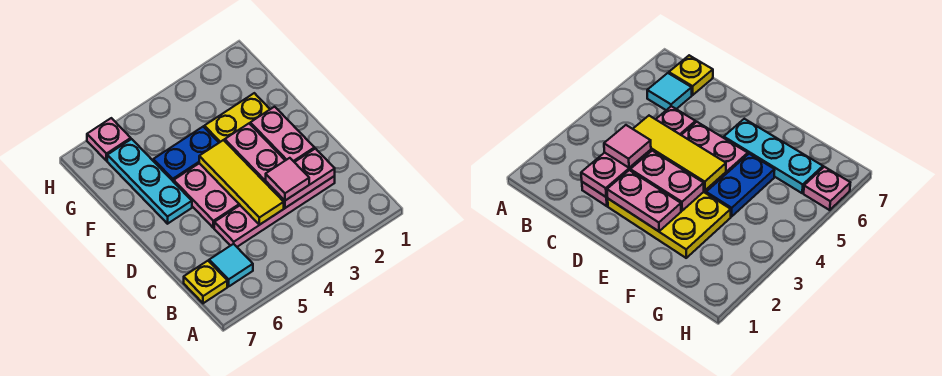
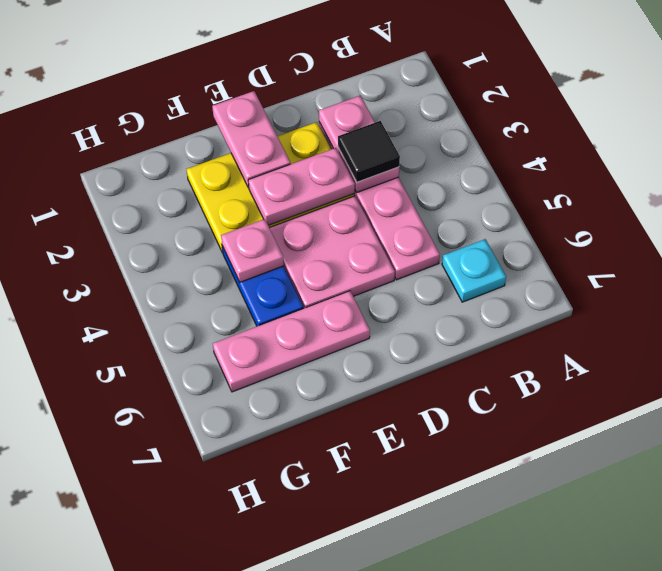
cyan 1x1 tile [209,244,253,286] -> cyan 1x1 plate [442,239,506,302]
yellow 1x1 plate [184,261,227,303] -> none
pink 1x1 tile [266,158,309,201] -> black 1x1 tile [338,121,400,182]
yellow 1x3 tile [199,140,284,225] -> none
pink 1x2 plate [250,107,314,162] -> pink 1x2 plate turned to [212,91,290,188]
cyan 1x3 plate [107,139,192,224] -> pink 1x3 plate [213,291,370,392]
pink 1x1 plate [87,118,131,161] -> pink 1x1 plate moved to [221,219,284,282]

